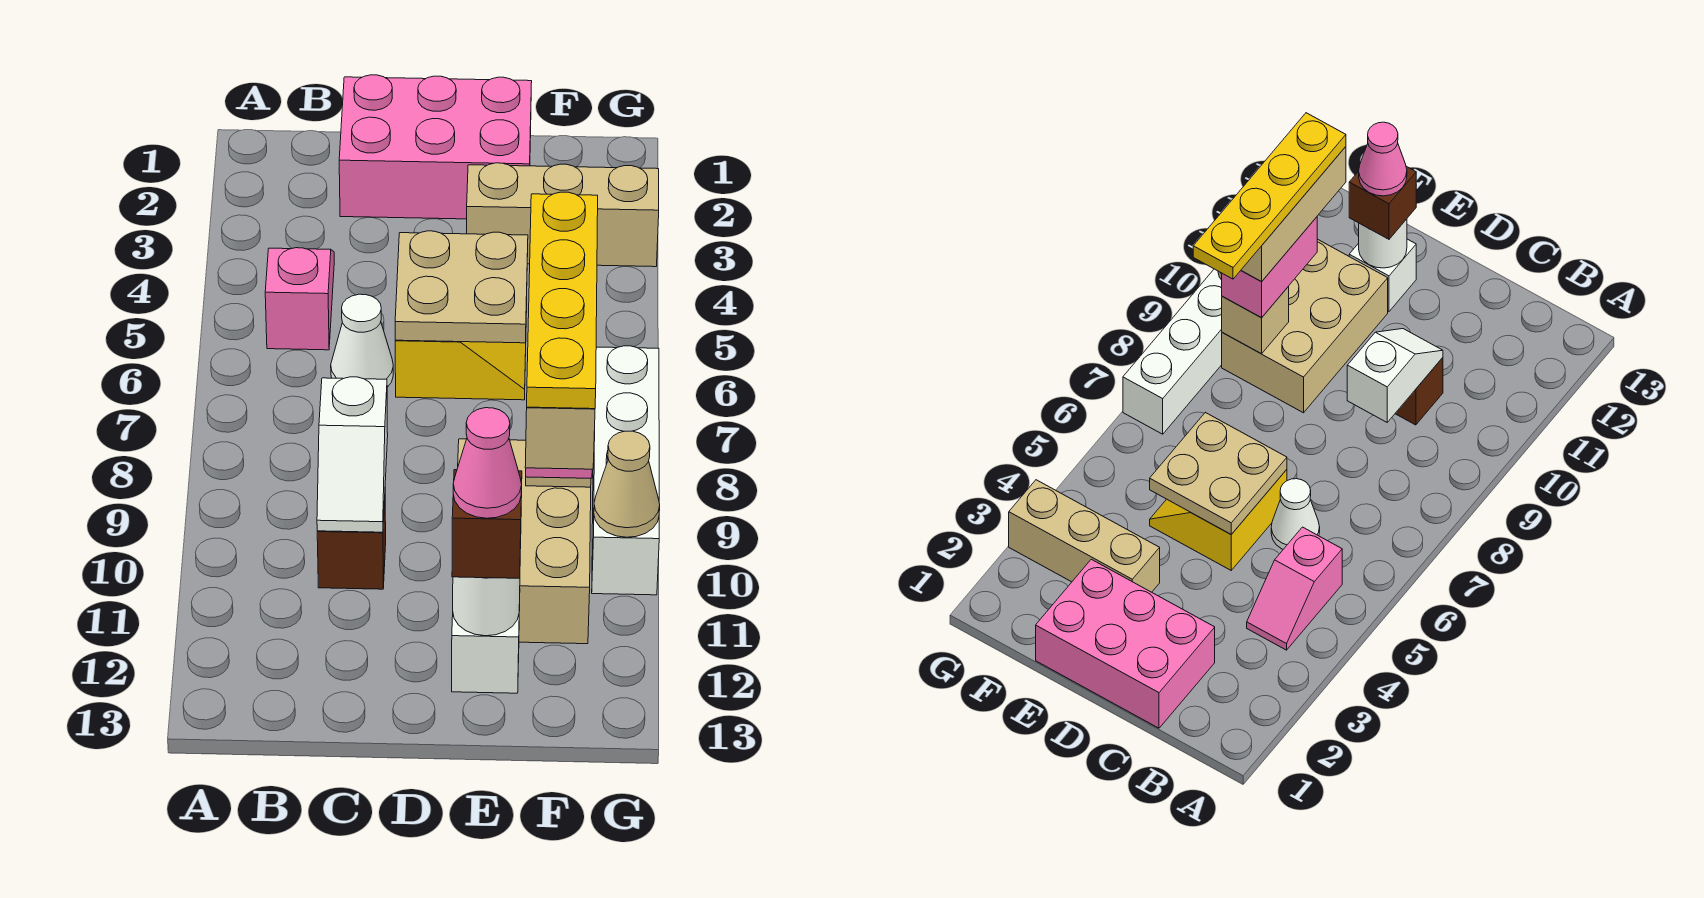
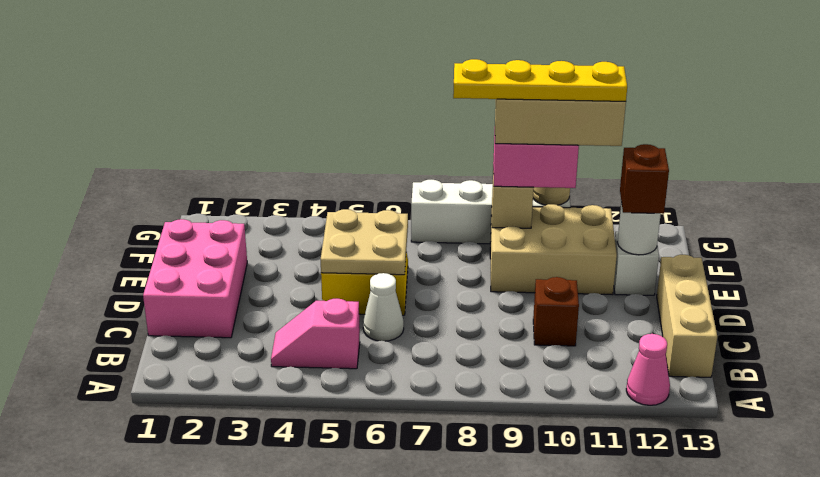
white 1x2 slope [317,377,388,532] -> none
tan 1x3 brick [467,163,659,267] -> tan 1x3 brick moved to [657,255,717,377]
pink 1x1 cone [453,408,522,518] -> pink 1x1 cone moved to [626,334,670,405]

